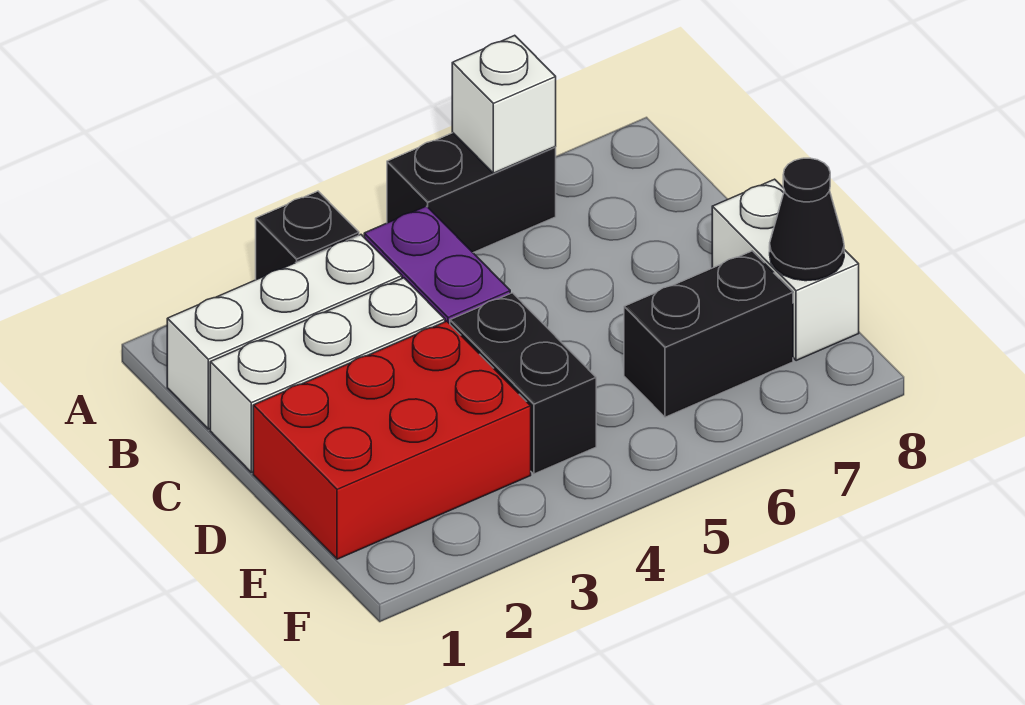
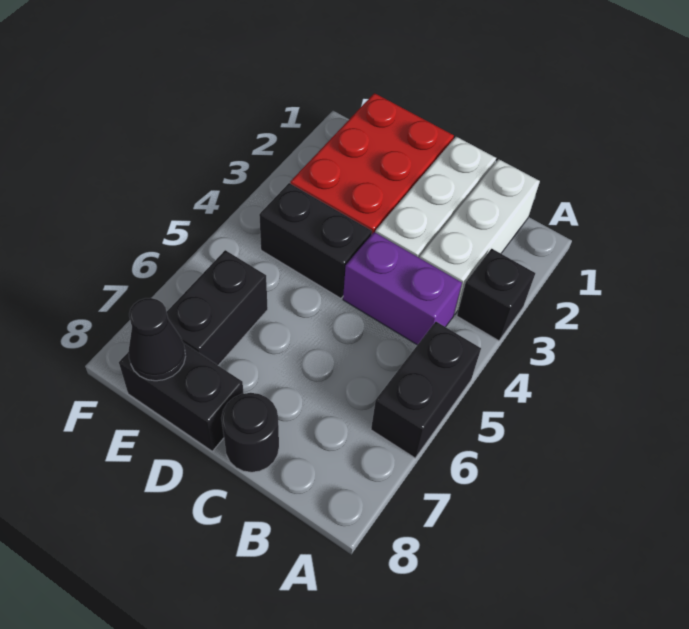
white 1x1 brick [452,35,556,173] -> none
none -> black 1x1 round brick [221,393,279,472]
white 1x2 brick [712,179,859,361] -> black 1x2 brick [119,344,244,451]

